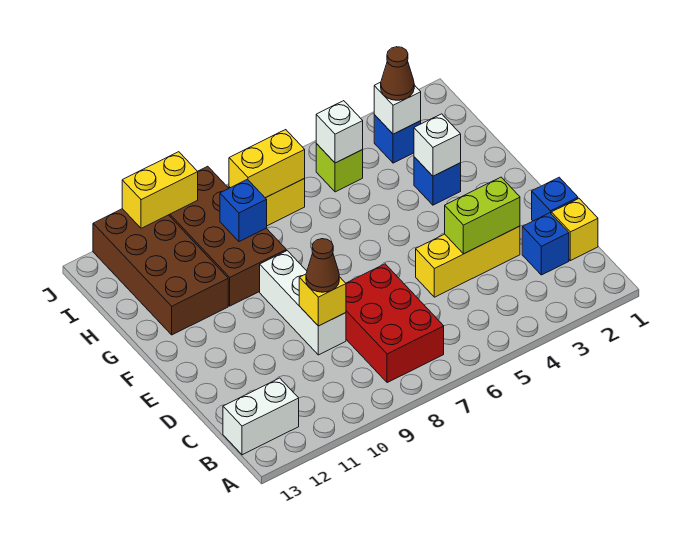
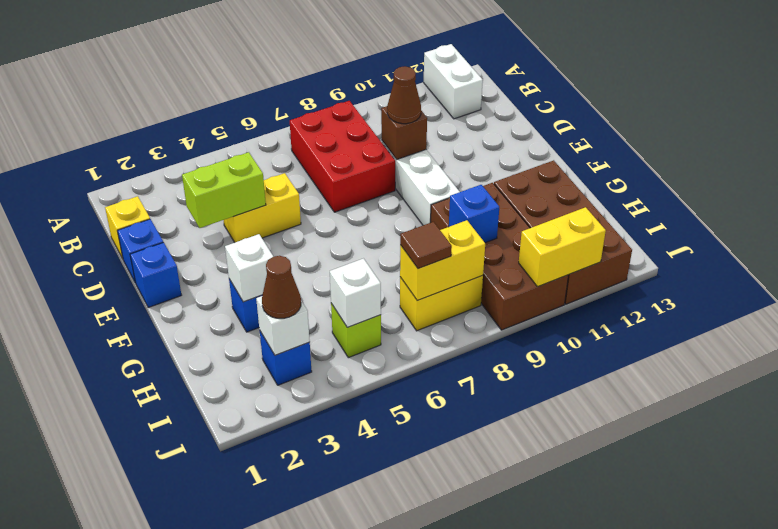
white 1x2 brick [223,378,299,455] -> white 1x2 brick turned to [424,44,483,119]
blue 1x1 brick [522,213,569,275] -> blue 1x1 brick moved to [130,242,181,308]
yellow 1x3 brick [416,226,520,297] -> yellow 1x2 brick [224,173,301,242]
yellow 1x1 brick [299,274,346,326] -> brown 1x1 brick [381,106,427,159]
none -> brown 1x1 tile [400,222,452,269]

